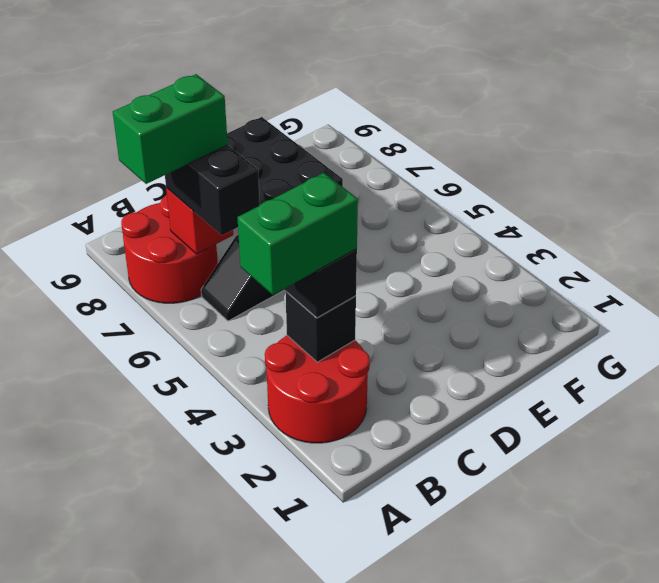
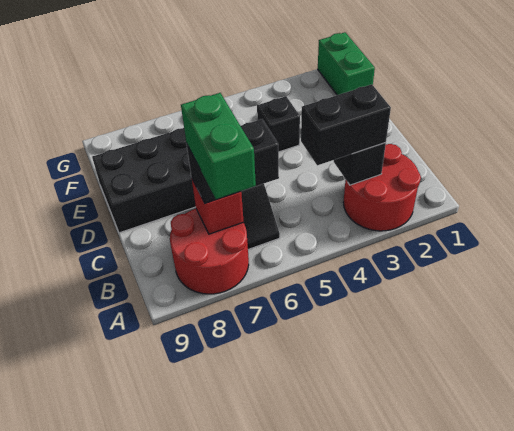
green 1x2 brick [237,173,358,295] -> green 1x2 brick moved to [318,32,375,95]
none -> black 1x1 brick [257,96,300,152]

